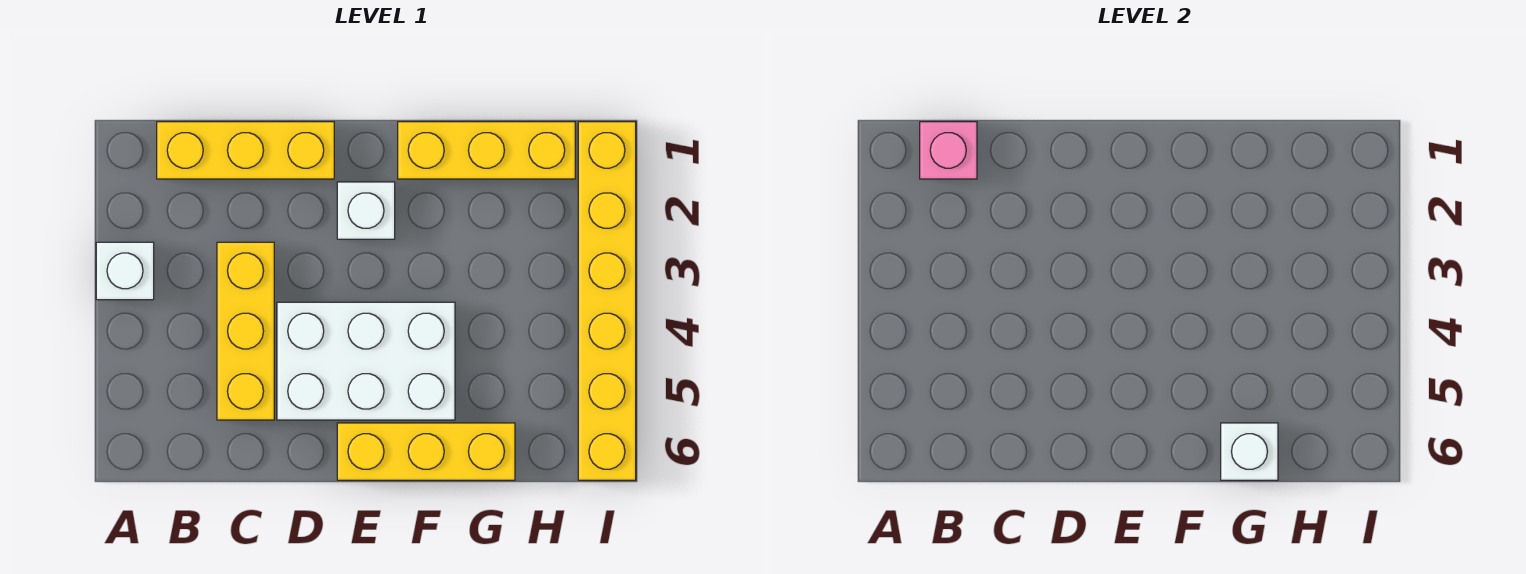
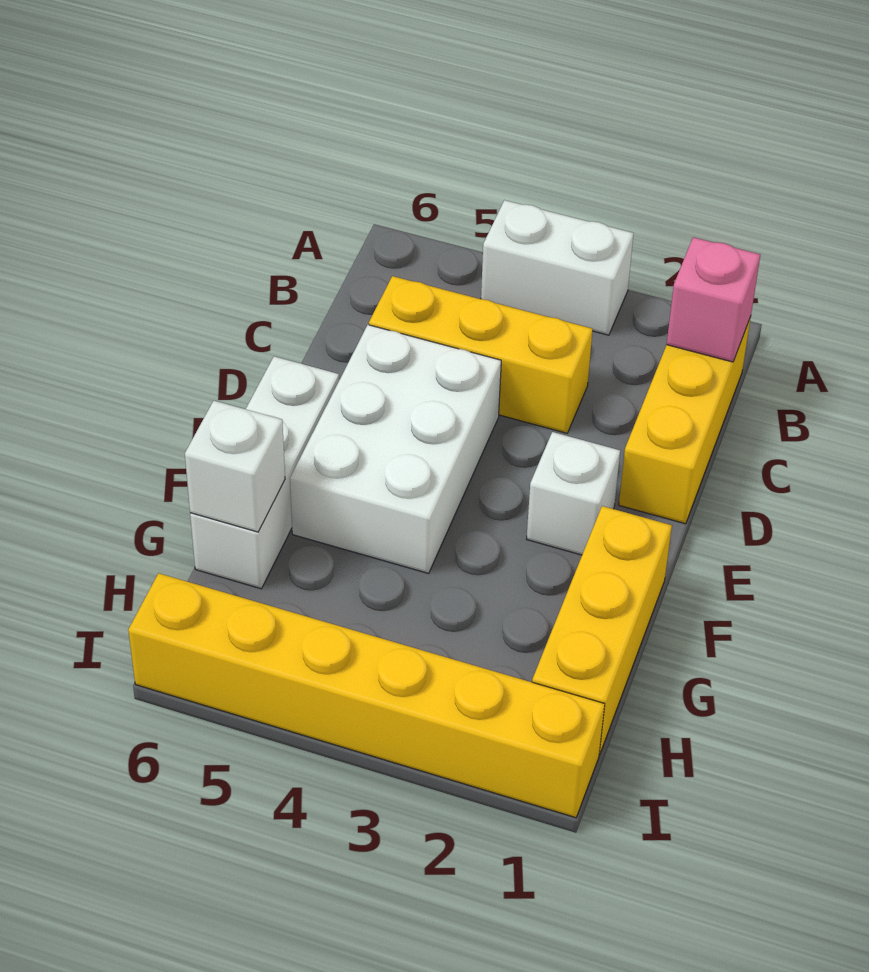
white 1x1 brick [96,242,154,300] -> white 1x2 brick [481,200,634,335]
yellow 1x3 brick [337,423,515,480] -> white 1x3 brick [190,356,339,589]

